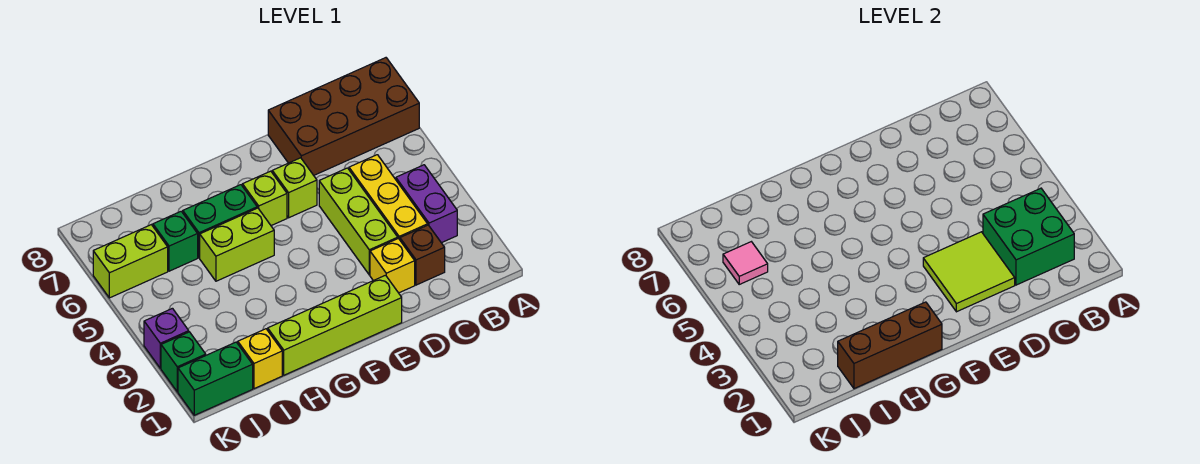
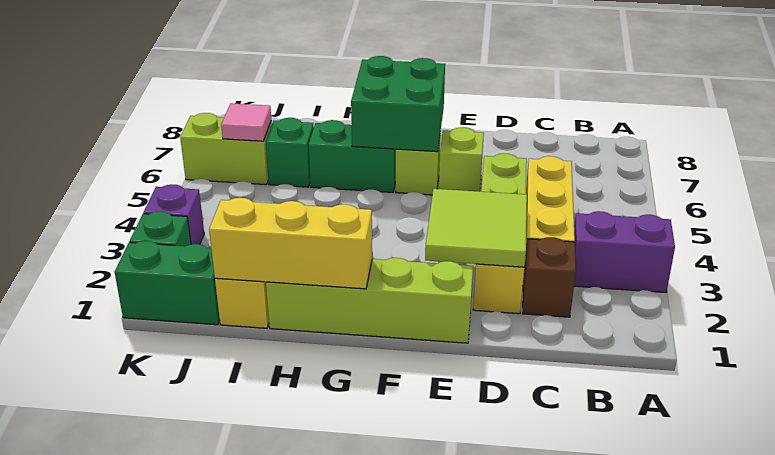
brown 2x4 brick [268,58,419,175] -> none
green 2x2 brick [983,188,1074,285] -> green 2x2 brick moved to [351,56,445,152]
purple 1x2 brick [396,165,457,243] -> purple 1x2 brick turned to [574,211,675,293]
brown 1x3 brick [838,302,942,389] -> yellow 1x3 brick [209,198,372,289]
lime 1x2 brick [200,208,274,281] -> none

